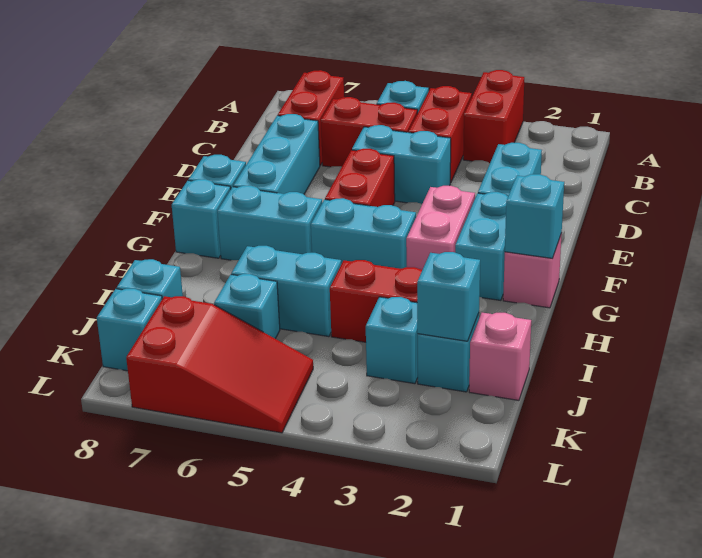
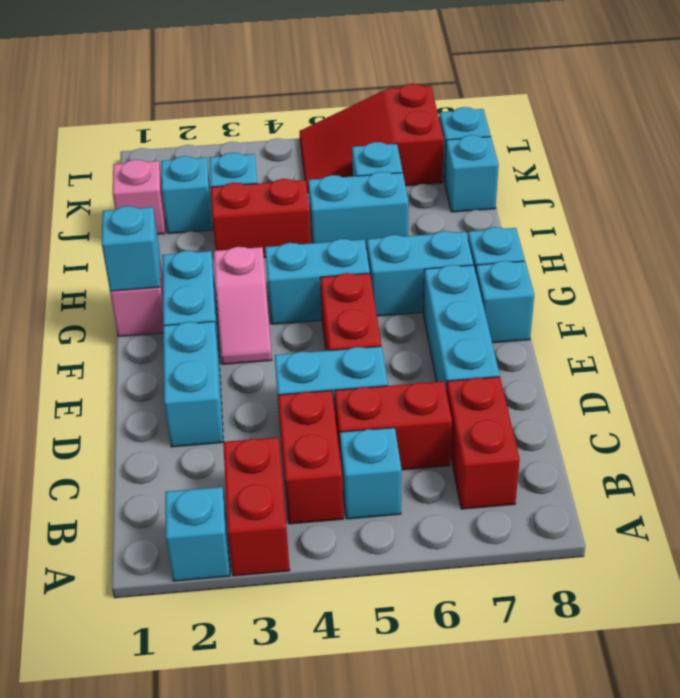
pink 1x2 brick [406,186,475,270] -> pink 1x2 slope [214,247,272,365]
cyan 1x1 brick [417,252,480,341] -> cyan 1x1 brick moved to [165,487,230,581]

